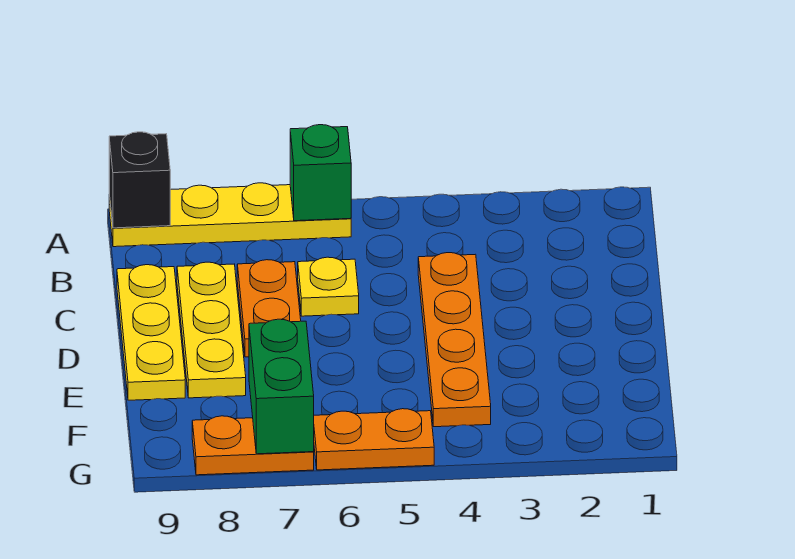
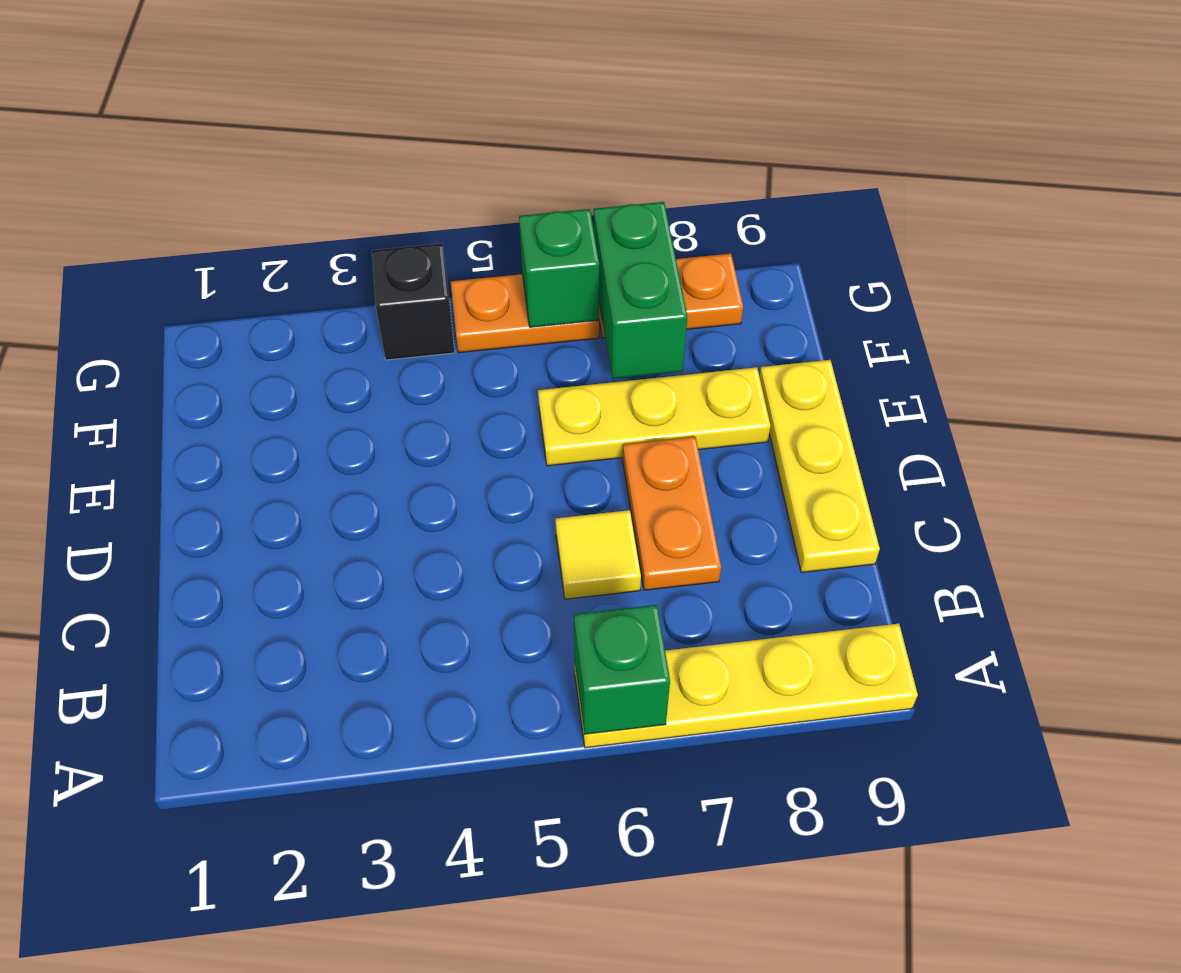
black 1x1 brick [109,132,170,228] -> black 1x1 brick moved to [372,243,455,360]
orange 1x4 plate [418,253,491,427] -> none
yellow 1x1 plate [298,257,359,316] -> yellow 1x1 tile [555,510,641,599]
yellow 1x3 plate [177,262,246,398] -> yellow 1x3 plate turned to [538,367,771,466]
none -> green 1x1 brick [519,209,599,327]

